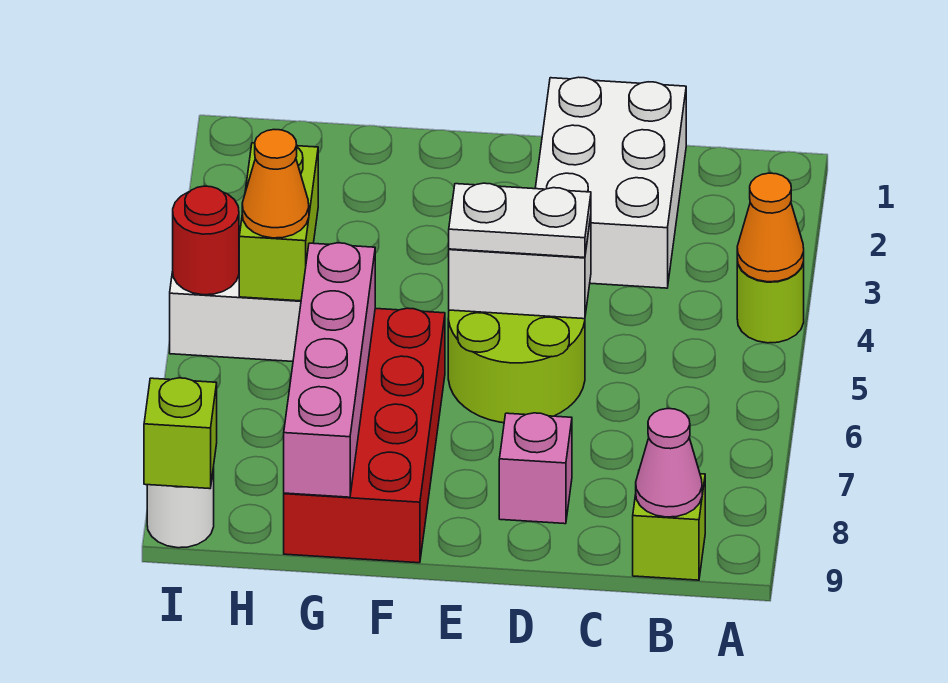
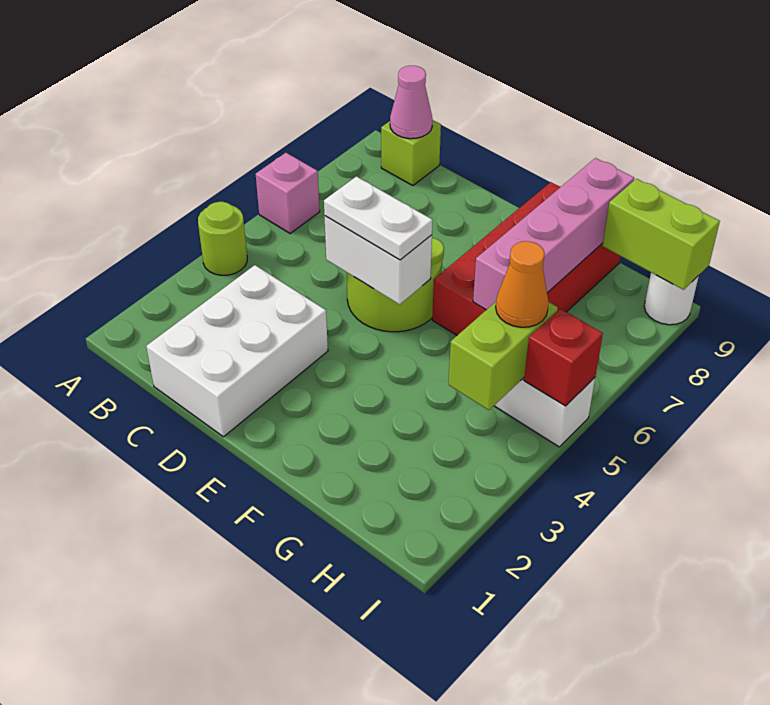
orange 1x1 cone [737,173,804,282] -> none
pink 1x1 brick [499,413,572,524] -> pink 1x1 brick moved to [256,153,320,233]
red 1x1 round brick [173,186,239,295] -> red 1x1 brick [524,309,603,406]
lime 1x1 brick [144,378,217,489] -> lime 1x2 brick [602,179,720,290]

